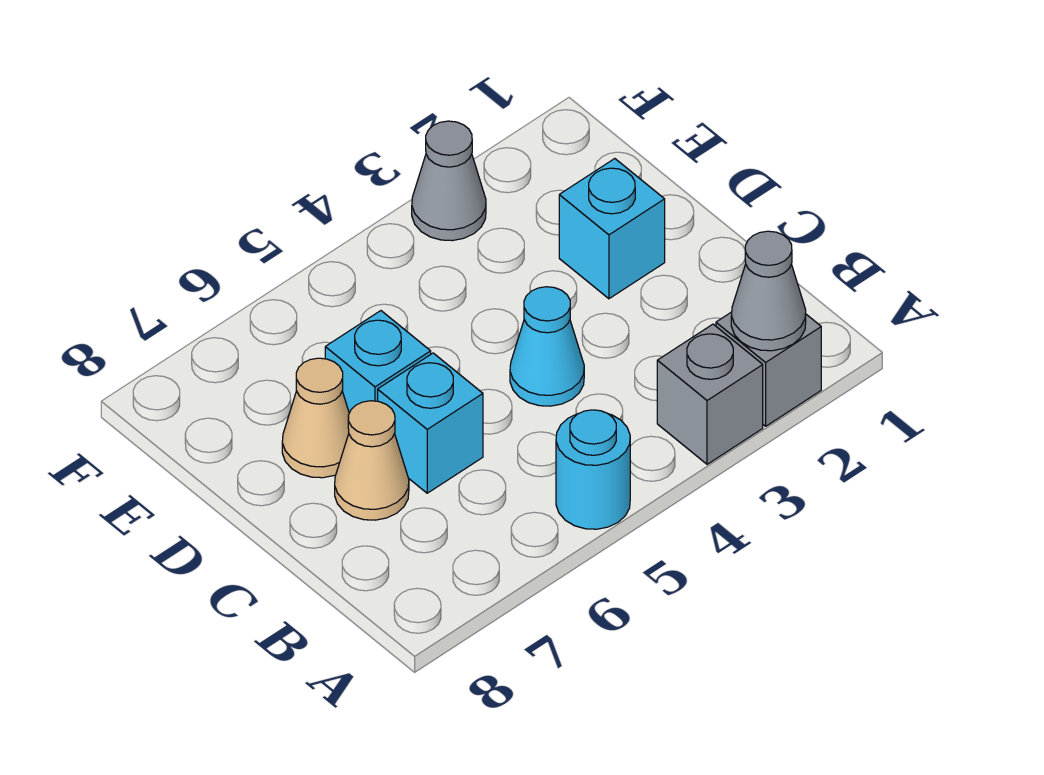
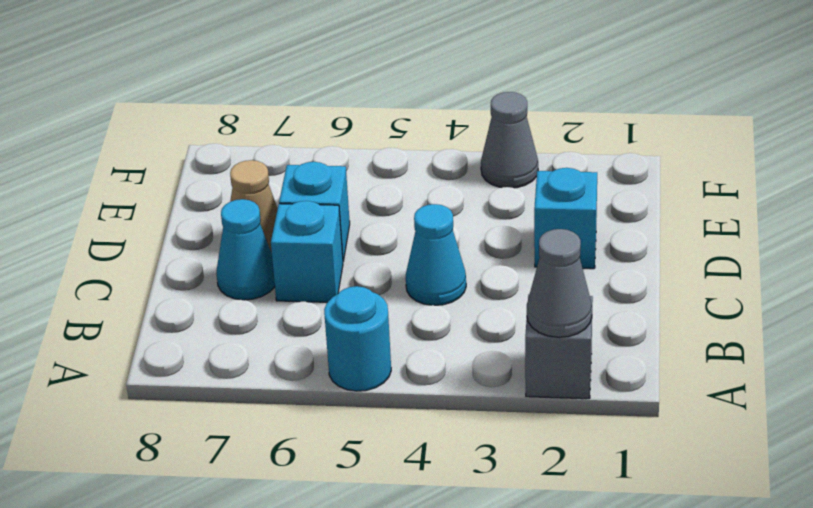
grey 1x1 brick [657,324,763,464] -> none
tan 1x1 cone [335,401,409,520] -> cyan 1x1 cone [217,199,275,300]

